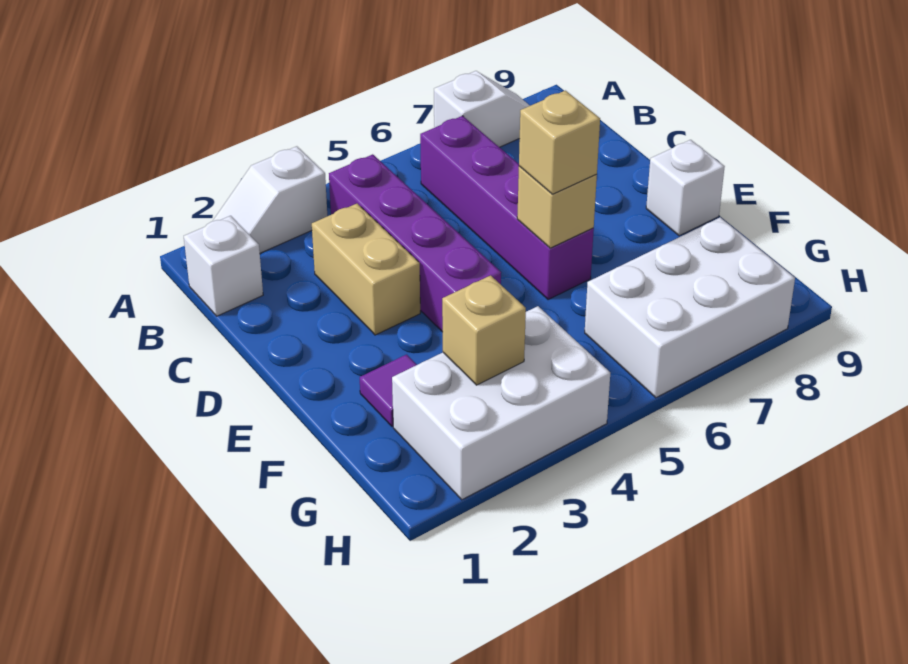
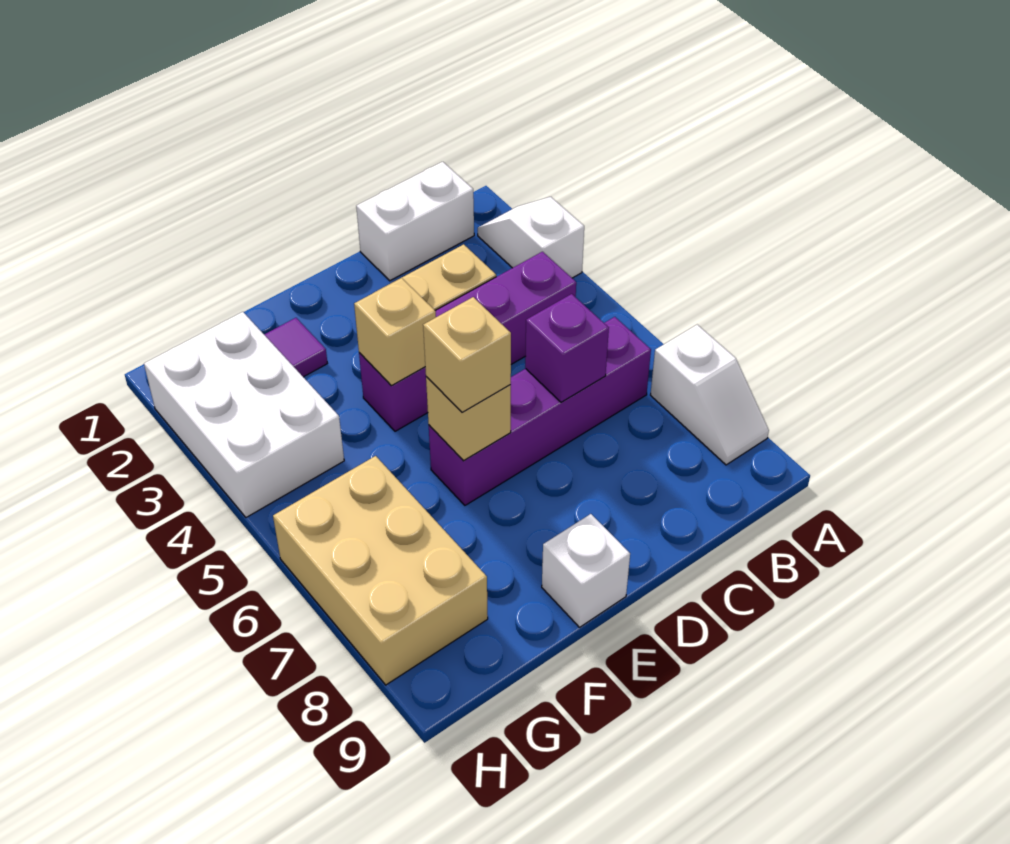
white 1x1 brick [184,216,263,316] -> white 1x2 brick [356,162,474,281]
none -> purple 1x1 brick [525,294,609,402]
tan 1x1 brick [442,275,526,385] -> tan 1x1 brick moved to [354,278,436,386]
white 2x3 brick [585,217,795,398] -> tan 2x3 brick [273,456,488,685]

